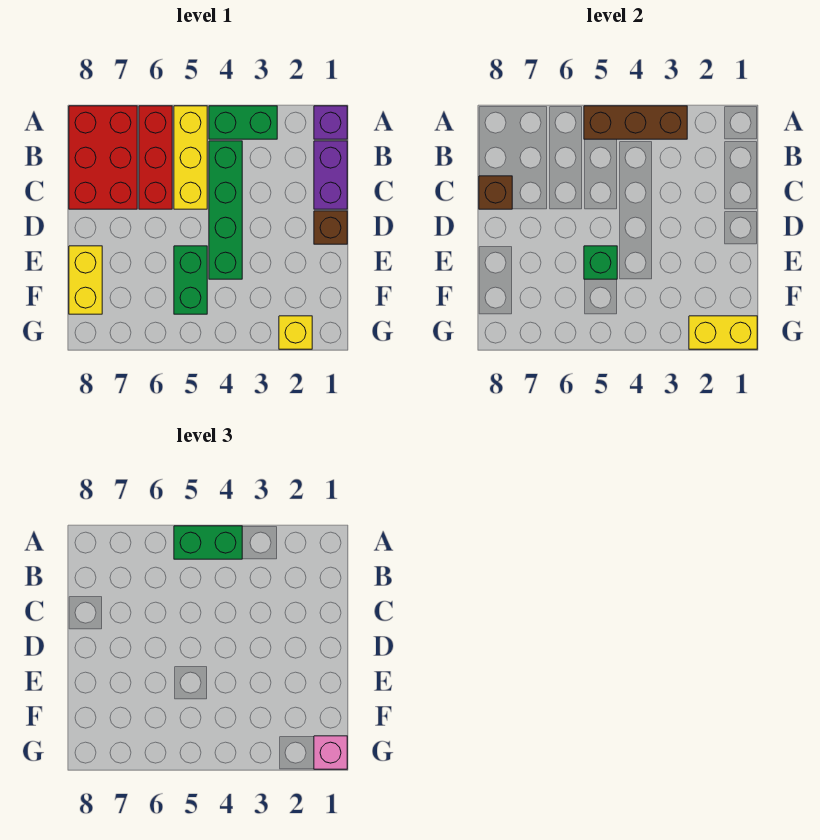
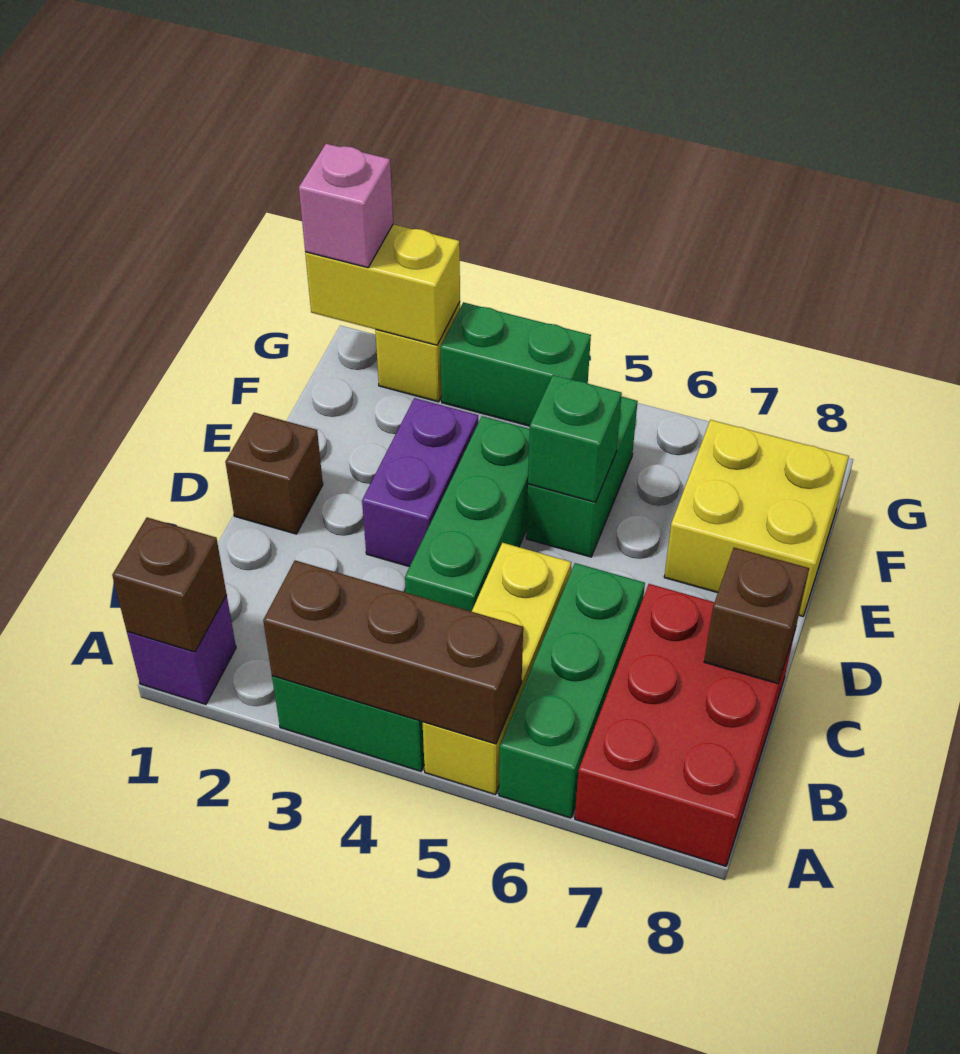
none -> brown 1x1 brick [112,517,227,652]
green 1x2 brick [174,526,242,559] -> green 1x2 brick moved to [440,302,591,426]
red 1x3 brick [139,106,172,209] -> green 1x3 brick [499,563,645,818]
purple 1x2 brick [314,141,347,209] -> purple 1x2 brick moved to [362,398,478,567]
green 1x4 brick [209,141,242,279] -> green 1x3 brick [405,416,530,612]
yellow 1x2 brick [69,246,102,314] -> yellow 2x2 brick [664,420,849,616]

